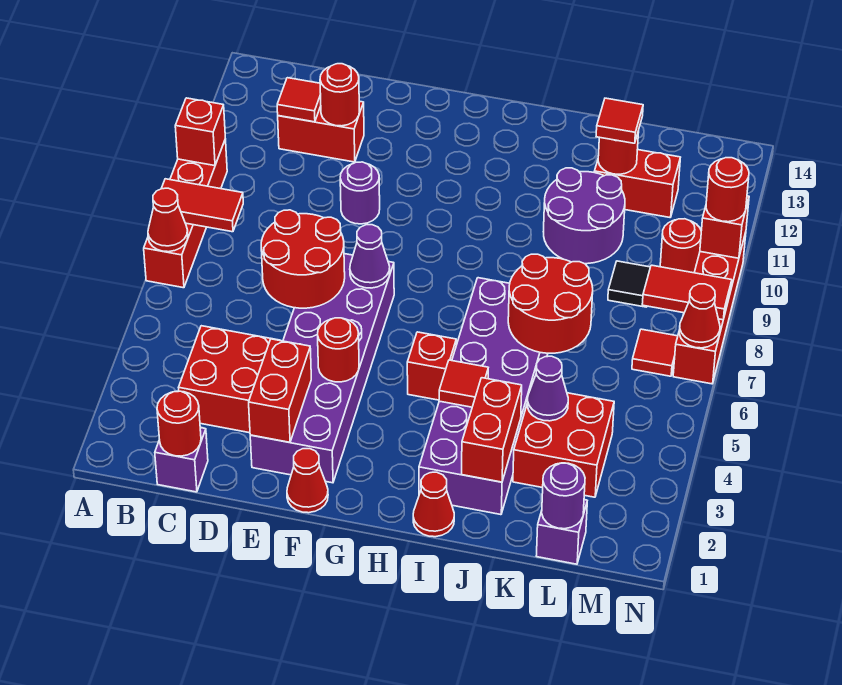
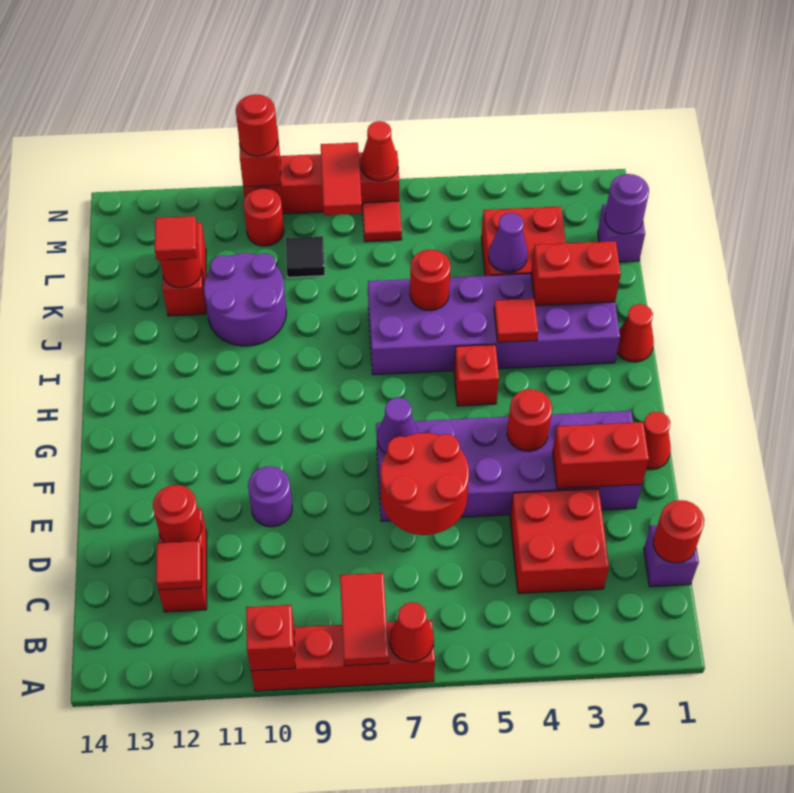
red 2x2 round brick [508,254,593,353] -> red 1x1 round brick [410,250,451,311]

